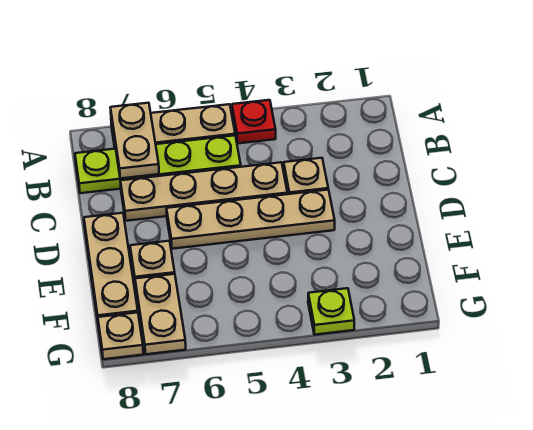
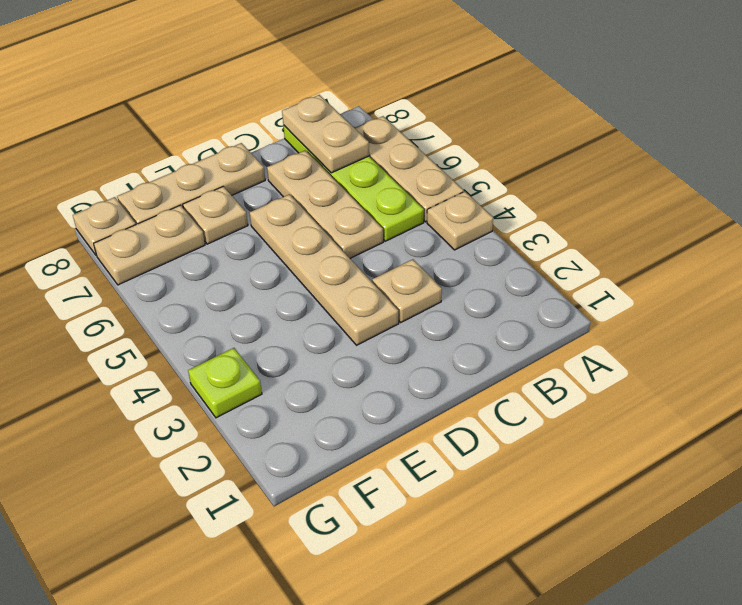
red 1x1 plate [232,100,276,144] -> tan 1x1 plate [427,192,493,250]
tan 1x2 plate [110,103,159,178] -> tan 1x2 plate turned to [282,95,369,173]
tan 1x4 plate [120,162,287,221] -> tan 1x3 plate [267,150,383,258]

